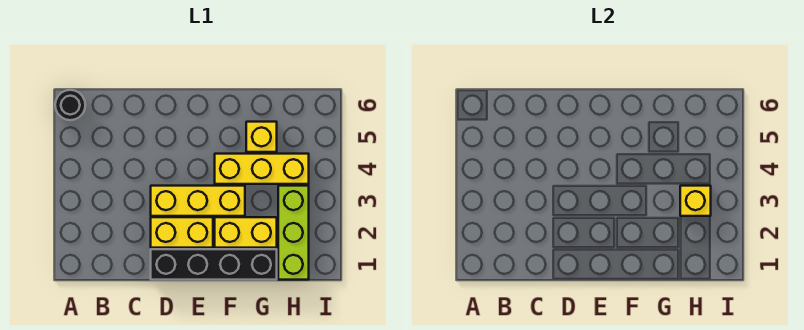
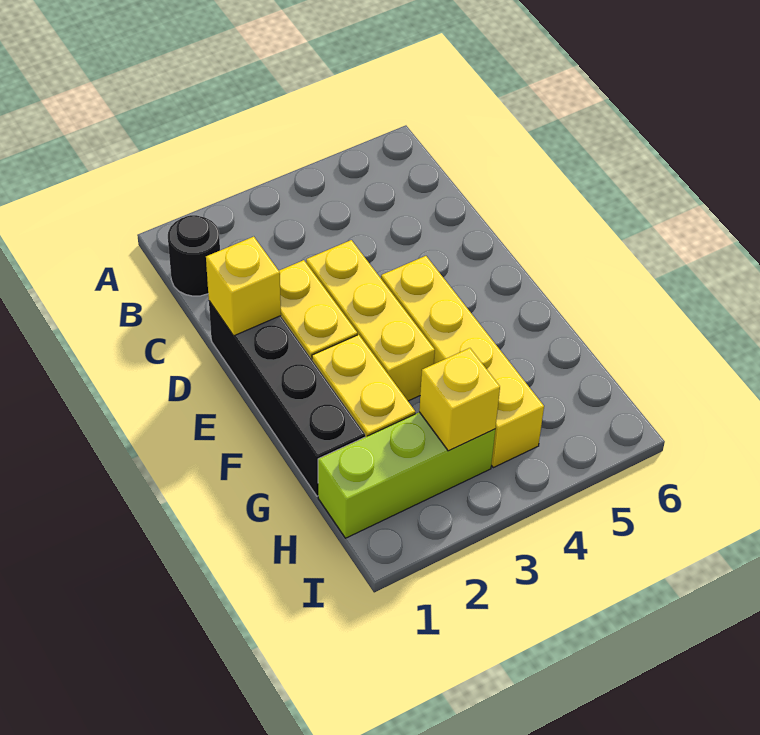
black 1x1 round brick [55,90,85,120] -> black 1x1 round brick moved to [168,215,220,296]
yellow 1x3 brick [215,154,309,184] -> yellow 1x4 brick [381,256,544,468]
yellow 1x1 brick [246,122,277,152] -> yellow 1x1 brick moved to [206,237,281,336]

